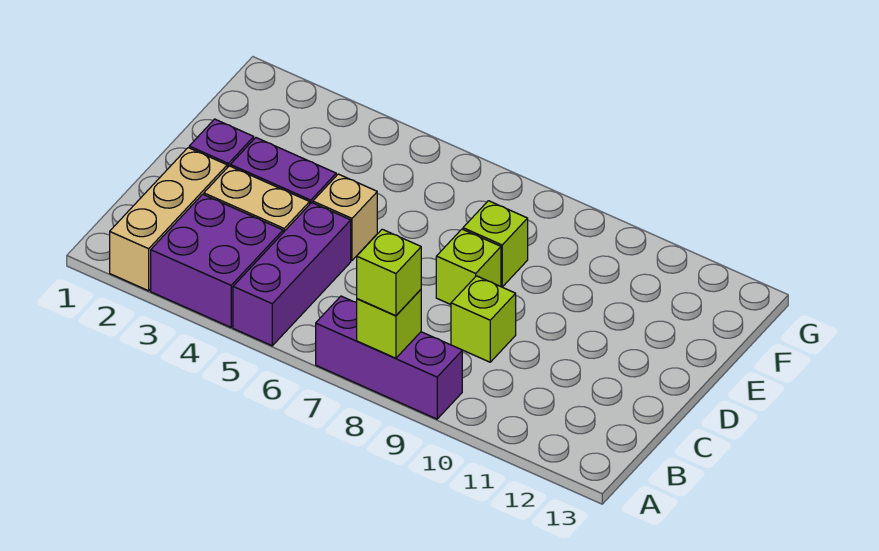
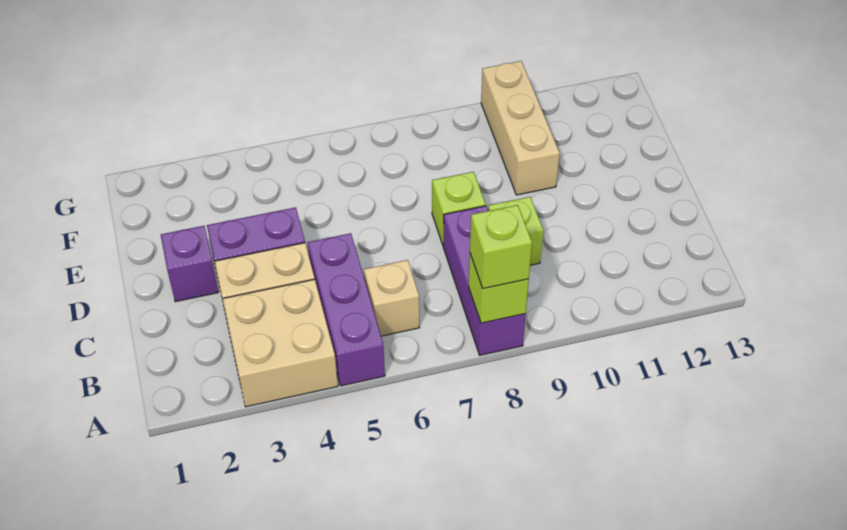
tan 1x3 brick [110,148,227,291] -> tan 1x3 brick moved to [481,61,560,195]
purple 2x2 brick [151,194,283,327] -> tan 2x2 brick [223,279,338,407]
purple 1x3 brick [316,296,462,419] -> purple 1x3 brick turned to [443,206,526,355]
tan 1x1 brick [313,174,377,260] -> tan 1x1 brick moved to [364,260,420,336]
lime 1x1 brick [463,201,528,287] -> none

